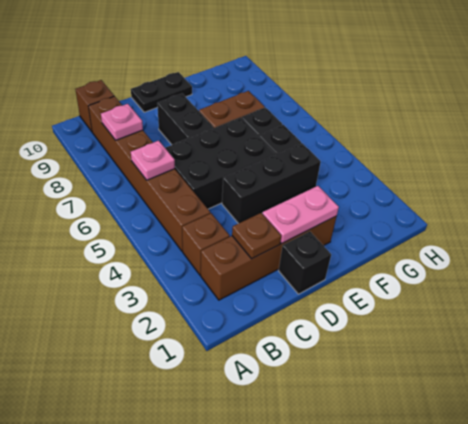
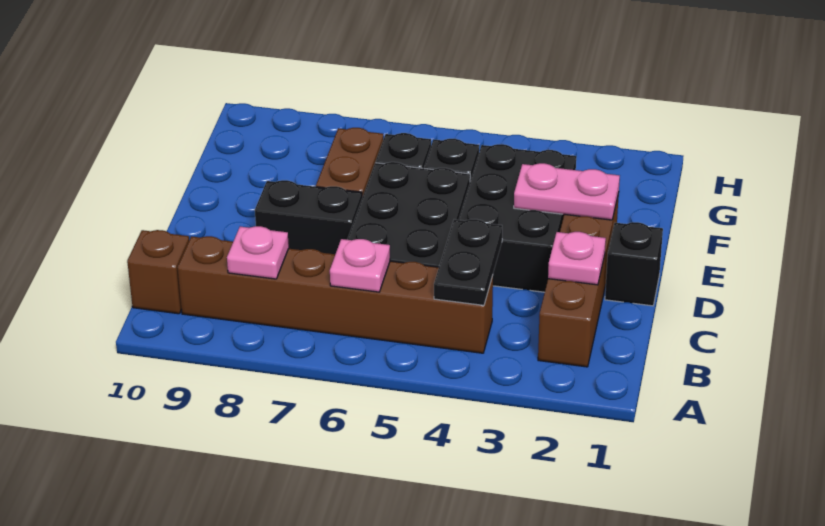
brown 1x1 brick [182,213,230,275] -> none
brown 1x1 plate [232,213,281,259] -> pink 1x1 plate [548,232,606,285]
pink 1x2 plate [263,186,339,244] -> pink 1x2 plate turned to [514,163,620,220]
black 1x3 brick [222,143,321,224] -> black 2x3 brick [459,144,576,292]
black 1x2 plate [131,72,192,112] -> black 1x2 plate moved to [434,219,502,305]

